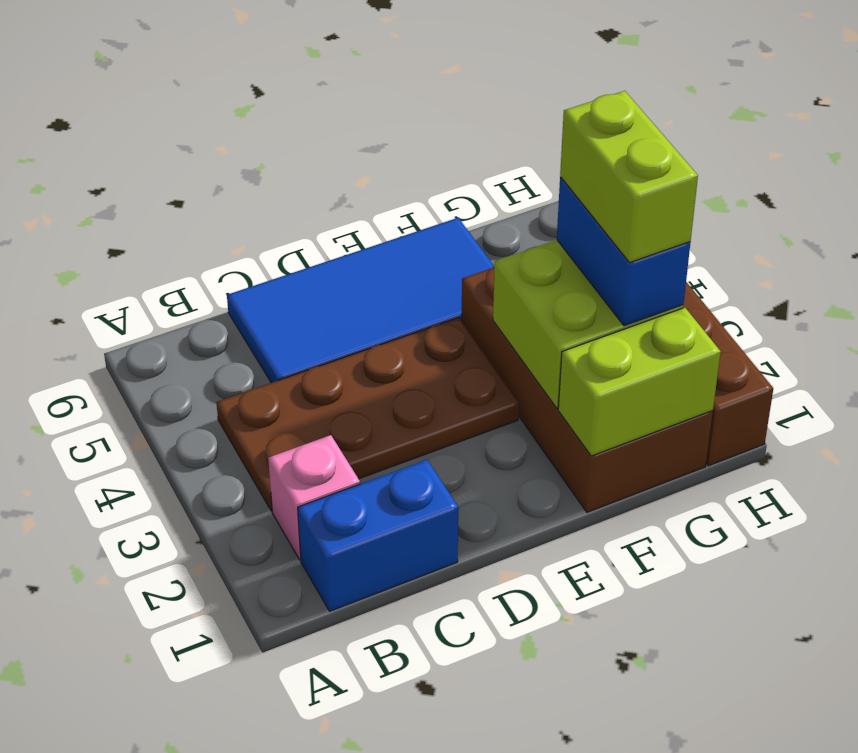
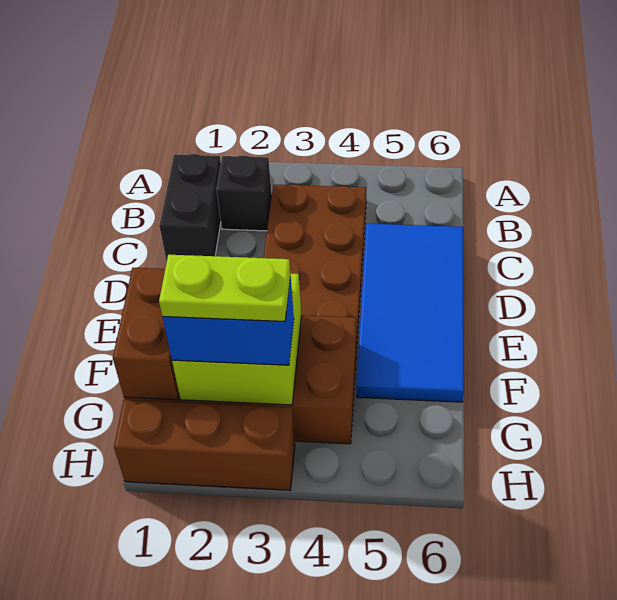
blue 1x2 brick [298,460,458,611] -> black 1x2 brick [159,154,221,261]
pink 1x1 brick [268,435,360,560] -> black 1x1 brick [216,155,272,231]
lime 1x2 brick [558,308,721,456] -> brown 1x2 brick [113,268,179,400]
lime 1x2 brick [560,91,698,263] -> lime 1x2 plate [159,255,290,321]

